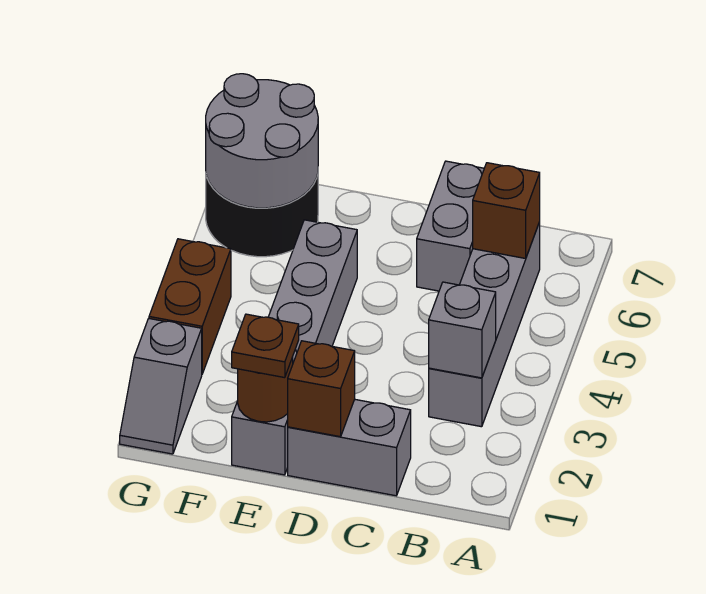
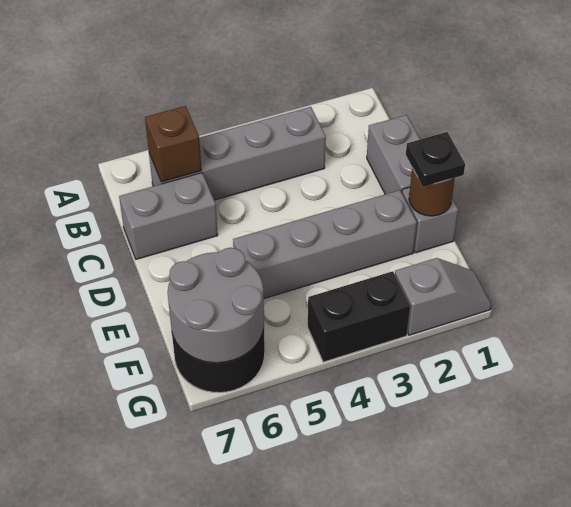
grey 1x1 brick [429,282,496,378] -> none
brown 1x1 brick [288,341,355,437] -> none
brown 1x1 plate [232,314,299,378] -> black 1x1 plate [406,132,465,187]
brown 1x2 brick [149,239,231,374] -> black 1x2 brick [308,271,410,362]

